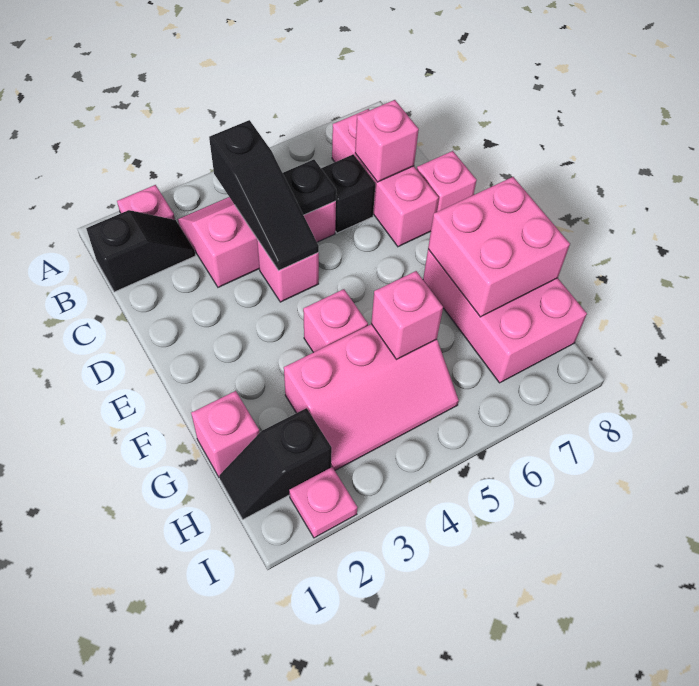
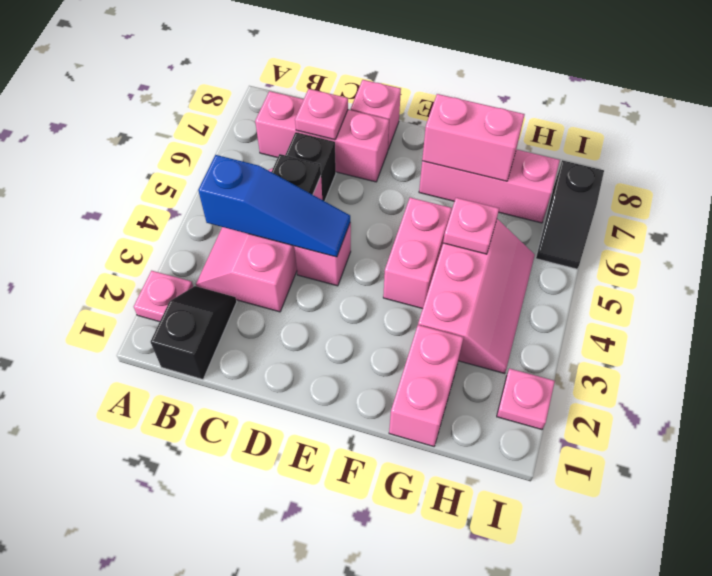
black 1x3 slope [209,120,319,270] -> blue 1x3 slope [198,155,350,257]
pink 1x1 brick [355,100,419,182] -> pink 1x1 plate [295,89,348,140]
pink 1x1 brick [303,289,368,353] -> pink 1x2 brick [383,198,452,309]
pink 2x3 brick [423,249,587,383] -> pink 1x3 brick [419,150,560,223]
pink 2x2 brick [428,177,570,317] -> pink 1x2 brick [422,94,525,181]
pink 1x1 brick [191,391,259,478] -> pink 1x2 brick [389,325,464,446]
pink 1x1 brick [371,271,443,359] -> pink 1x1 plate [443,198,499,254]
black 1x2 slope [219,408,332,519] -> black 1x2 slope moved to [536,160,604,269]

